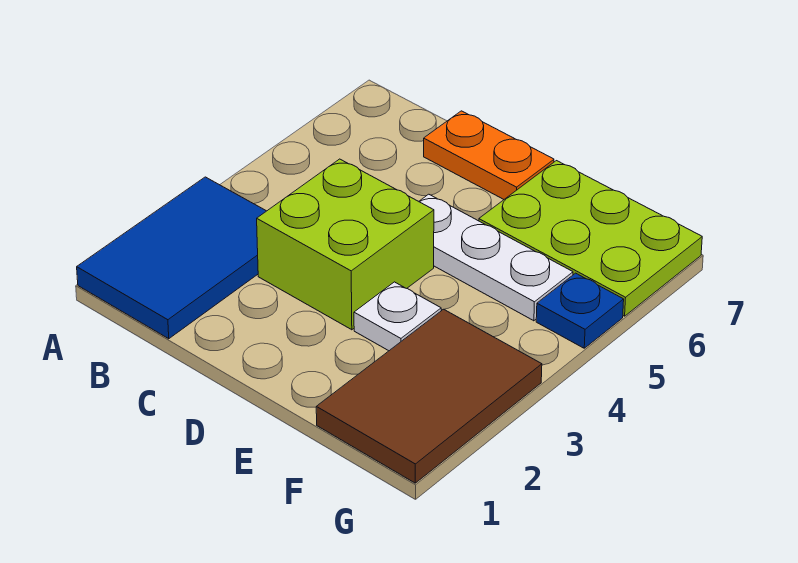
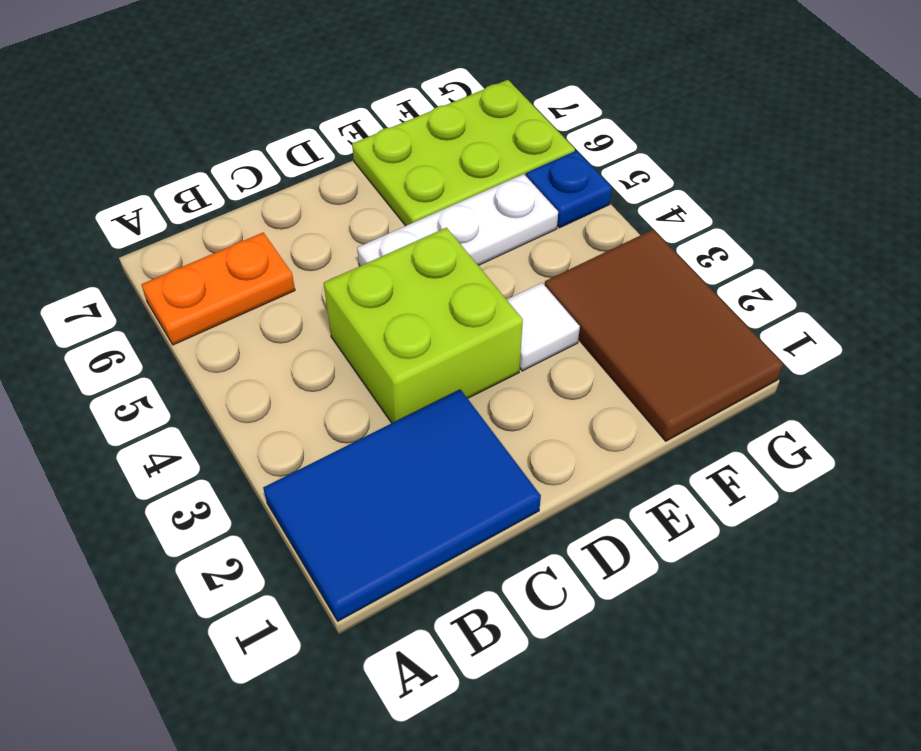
blue 2x3 tile [77,177,266,339] -> blue 2x3 tile turned to [263,389,541,621]
orange 1x2 plate [424,111,554,199] -> orange 1x2 plate moved to [141,233,295,345]
white 1x1 plate [354,282,441,351] -> white 1x1 tile [506,283,580,371]

